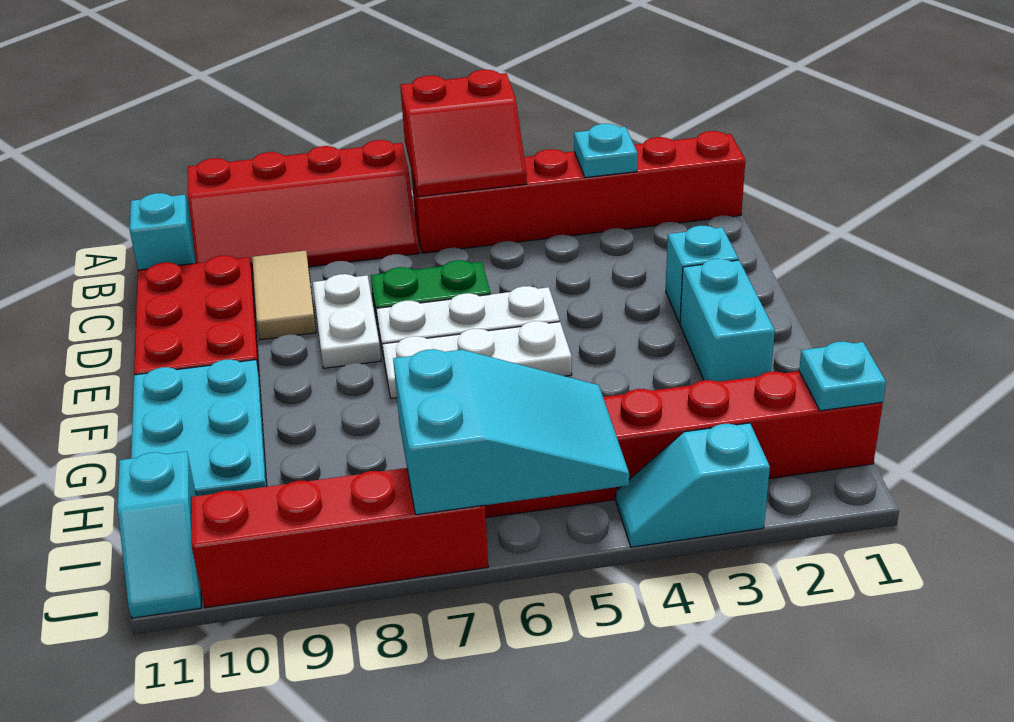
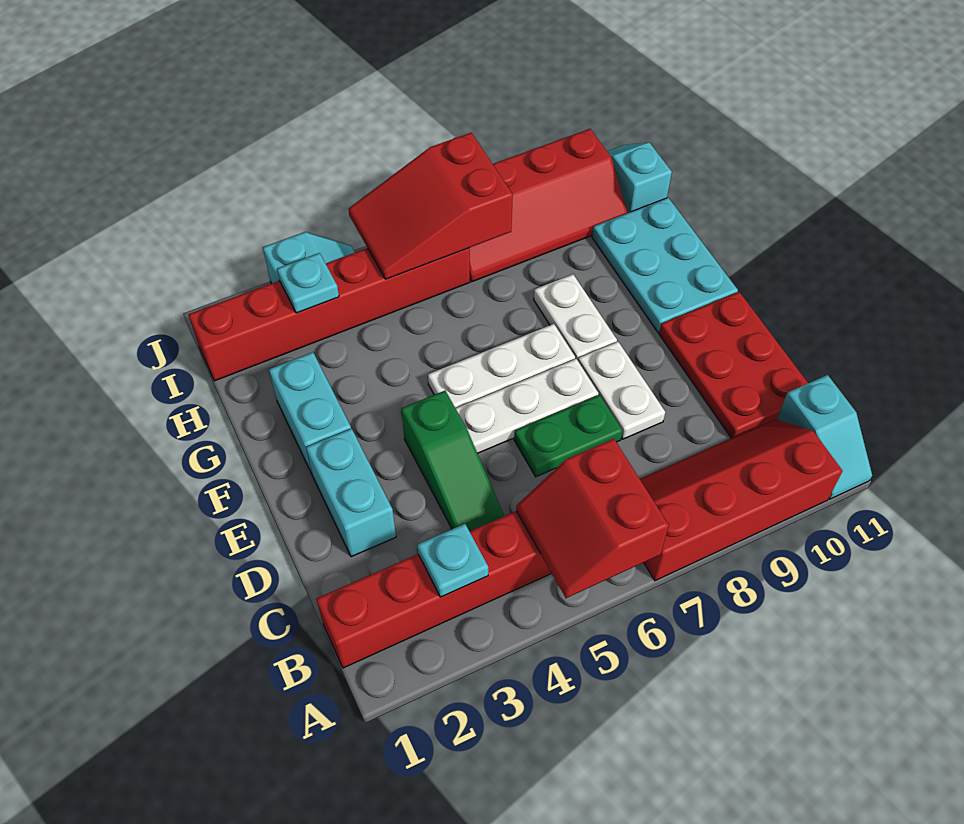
red 2x2 slope [400,70,527,197] -> red 2x2 slope turned to [516,439,669,598]
none -> green 1x3 slope [401,391,504,531]
tan 1x2 tile [252,250,316,340] -> none
cyan 1x1 brick [666,226,738,323] -> cyan 1x2 brick [306,429,396,557]
none -> white 1x2 plate [534,274,617,360]
cyan 1x1 plate [799,342,886,411] -> cyan 1x1 plate moved to [277,253,339,313]
cyan 2x3 slope [393,349,629,515] -> red 2x3 slope [348,133,513,279]

